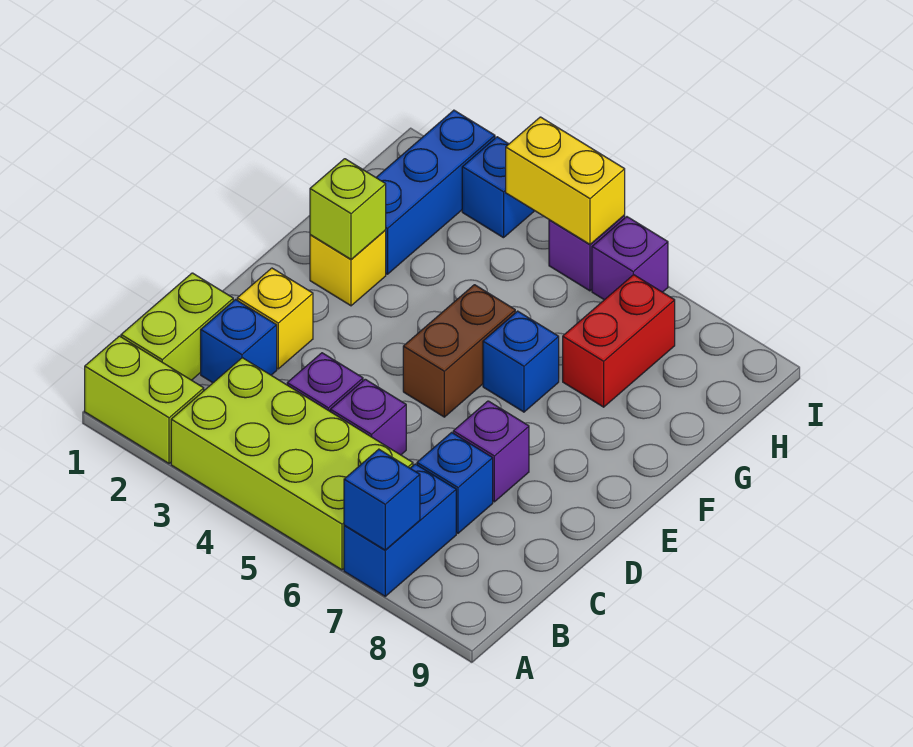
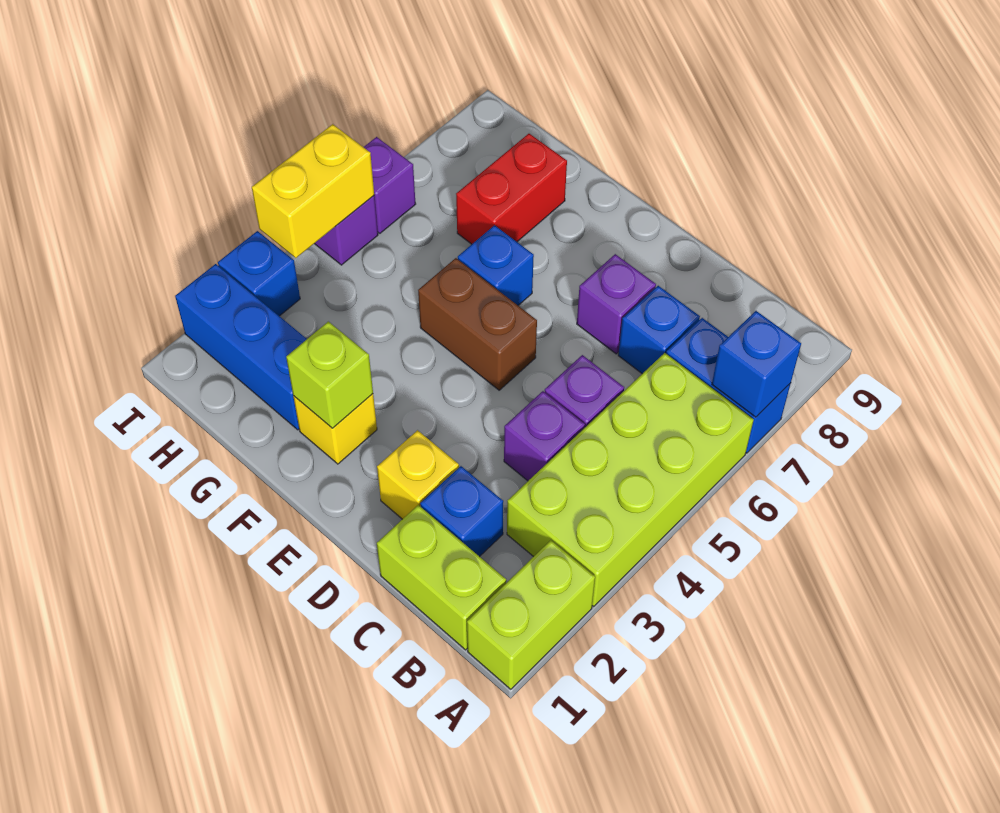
red 1x2 brick [563,275,675,407] -> red 1x2 brick turned to [456,134,567,244]

